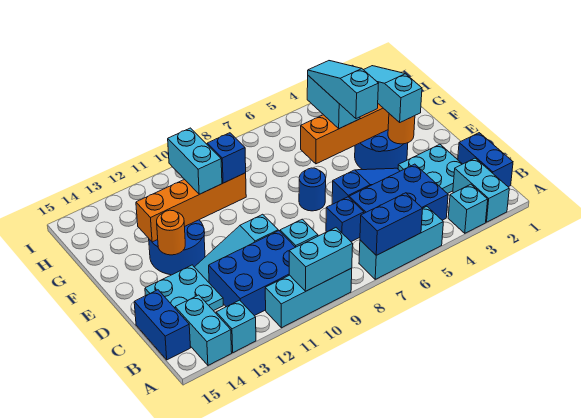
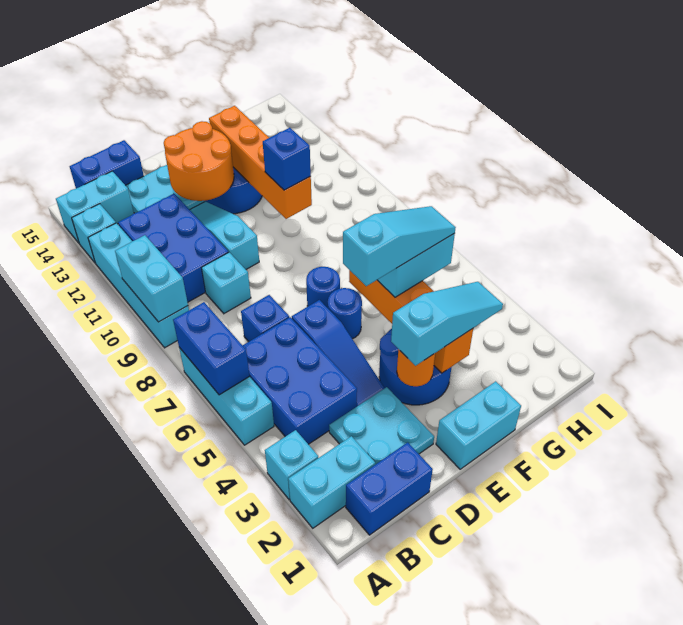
cyan 1x3 brick [265,268,352,328] -> cyan 1x4 brick [88,223,189,348]
none -> blue 1x1 round brick [328,288,362,339]
orange 1x1 round brick [157,210,185,255] -> orange 2x2 round brick [164,121,234,201]
cyan 1x2 brick [168,128,222,194] -> cyan 1x2 brick moved to [436,381,521,469]

